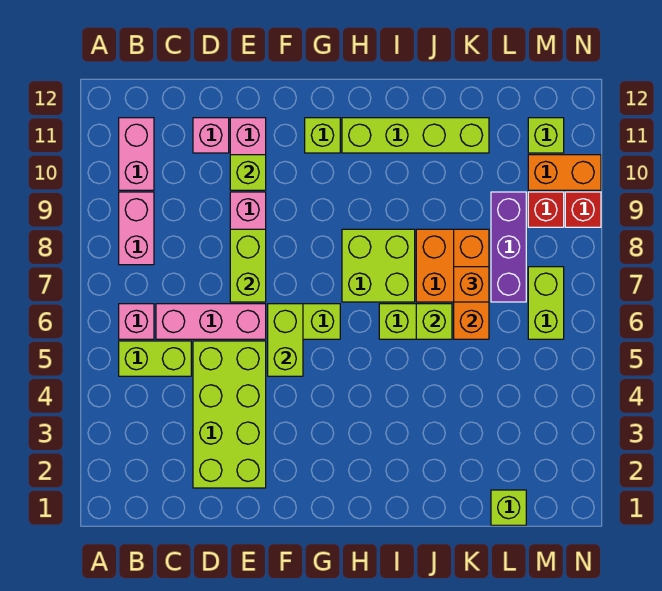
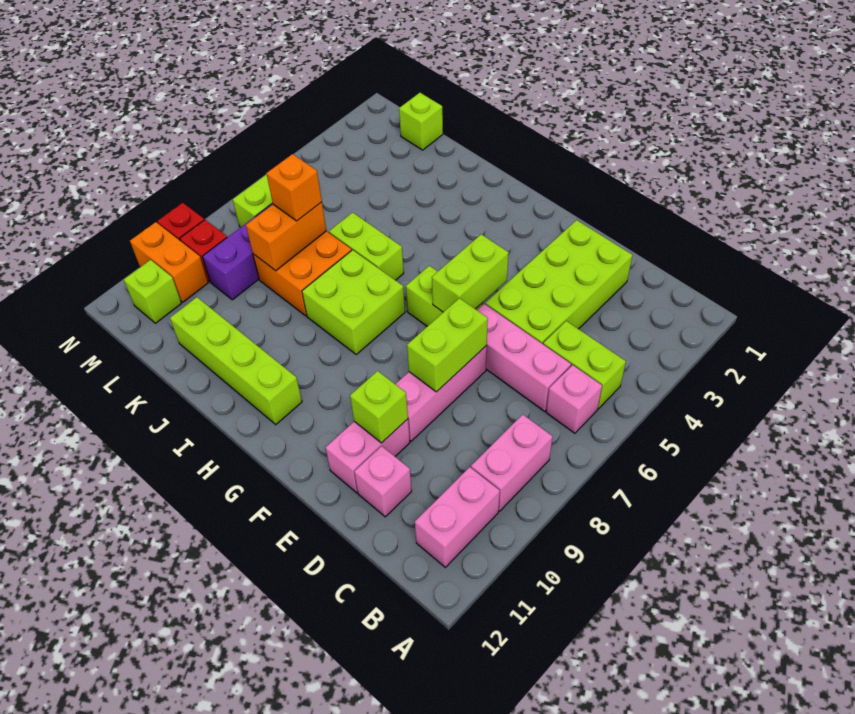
lime 1x1 brick [305,118,340,153] -> none
lime 1x1 brick [416,304,452,339] -> none
orange 1x3 brick [454,229,489,339] -> orange 1x2 brick [246,202,326,271]

